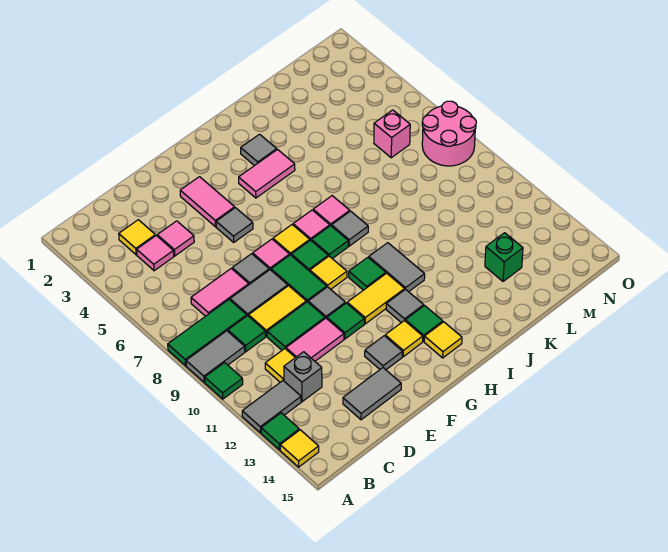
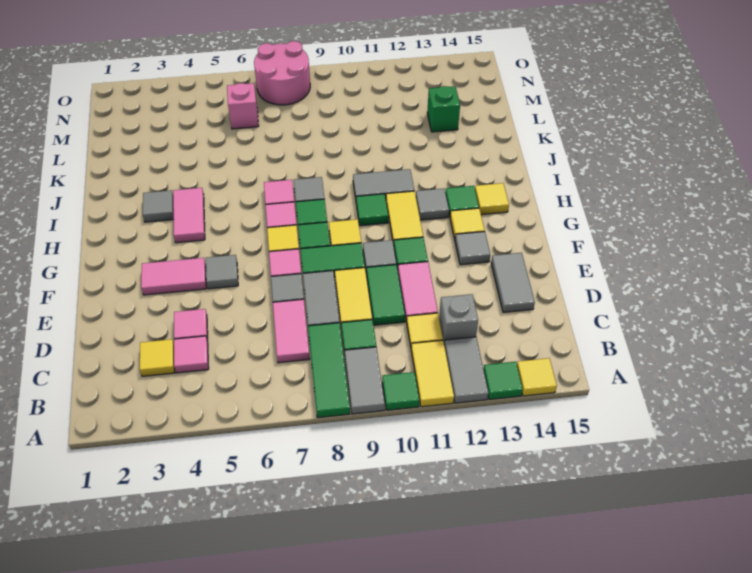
none -> yellow 1x2 tile [411,340,454,407]

